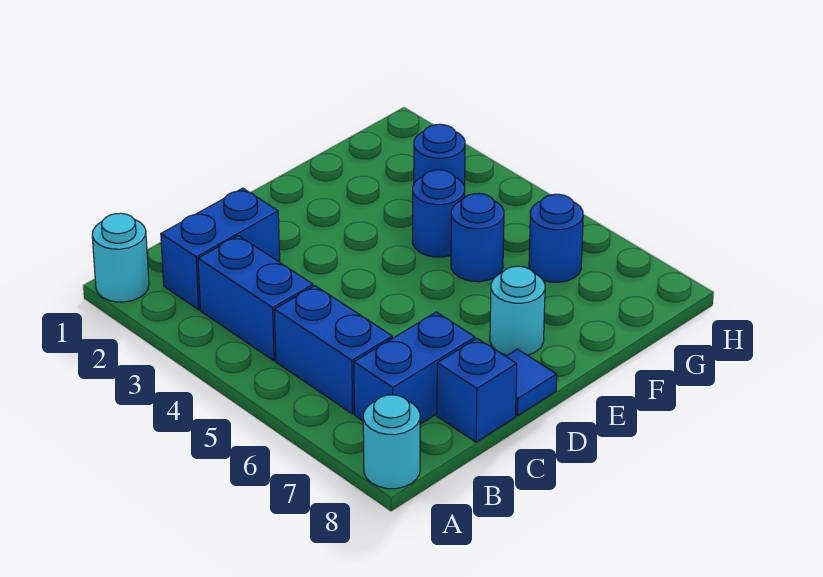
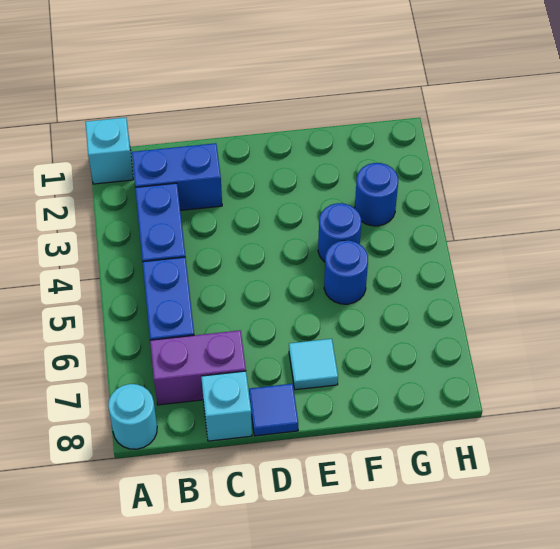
cyan 1x1 round brick [92,213,149,302] -> cyan 1x1 brick [86,117,133,184]
blue 1x2 brick [354,312,475,424] -> purple 1x2 brick [150,330,246,405]
blue 1x1 brick [437,338,517,442] -> cyan 1x1 brick [201,371,252,441]
cyan 1x1 round brick [490,266,545,355] -> cyan 1x1 tile [289,339,338,390]
blue 1x1 round brick [529,194,583,282] -> none

